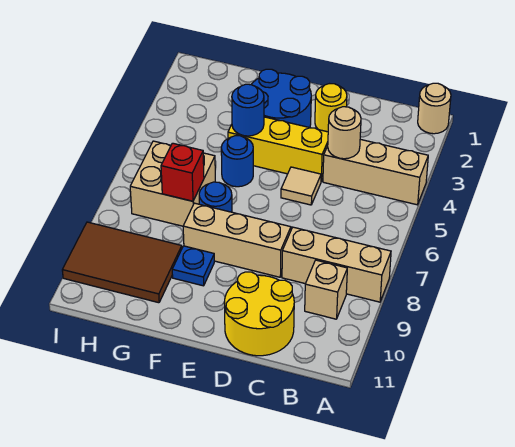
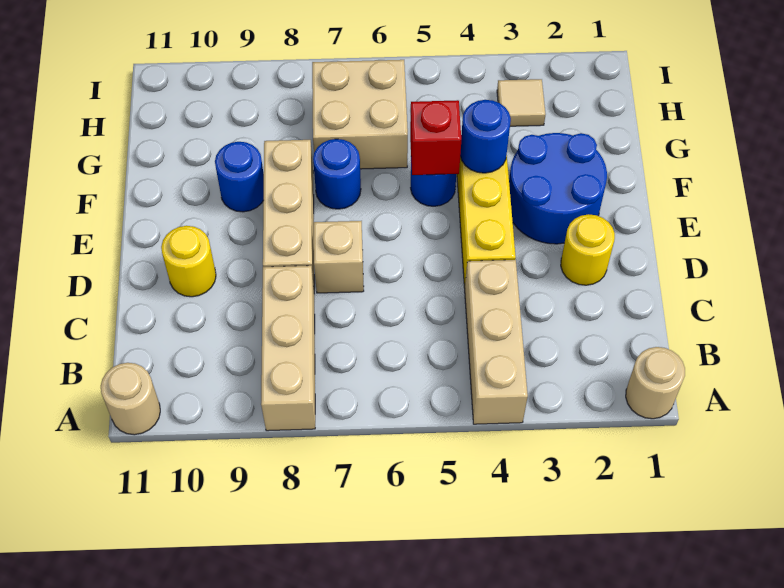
tan 1x1 brick [305,260,347,319] -> tan 1x1 brick moved to [314,221,364,293]
tan 1x1 round brick [328,107,361,159] -> tan 1x1 round brick moved to [101,363,160,435]
yellow 2x2 round brick [224,272,294,356] -> yellow 1x1 round brick [161,226,216,297]
tan 1x1 tile [281,167,321,205] -> tan 1x1 tile moved to [497,79,546,126]
blue 1x1 plate [172,246,214,286] -> blue 1x1 round brick [215,142,264,212]
red 1x1 brick [161,143,204,201] -> red 1x1 brick moved to [410,100,461,175]
brown 2x3 tile [62,222,182,303] -> none

